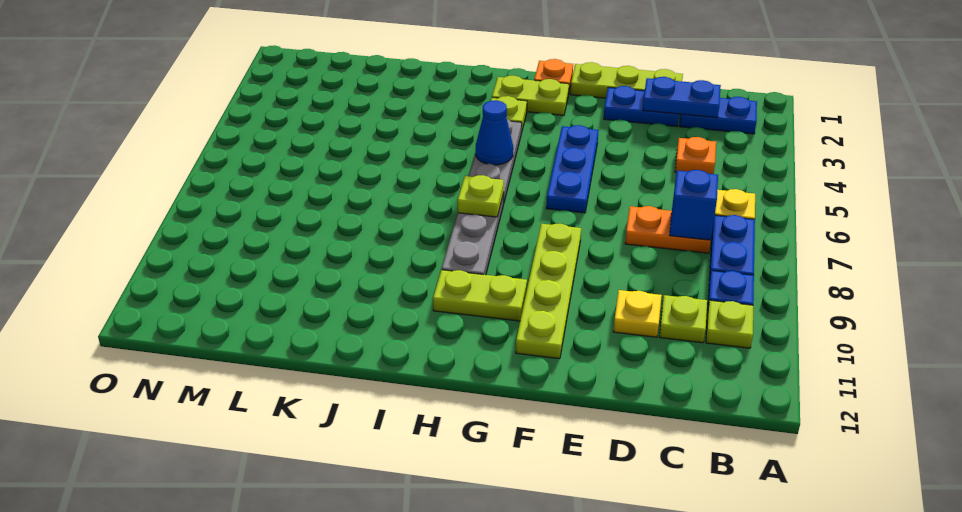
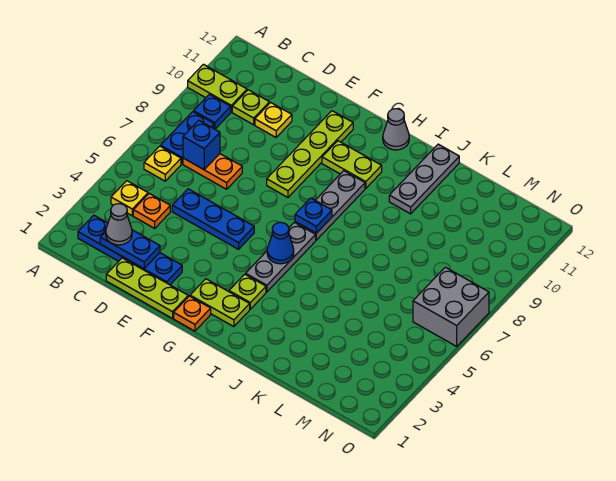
none -> yellow 1x1 plate [111,181,148,216]
lime 1x1 plate [706,300,753,348] -> lime 1x2 plate [188,64,247,112]
none -> grey 1x1 cone [106,204,132,245]
blue 1x3 plate [546,125,599,213] -> blue 1x3 plate turned to [172,189,254,249]
lime 1x1 plate [458,175,504,217] -> blue 1x1 plate [295,198,332,233]
none -> grey 1x1 cone [383,109,409,150]
none -> grey 1x3 plate [389,144,459,214]
none -> grey 2x2 brick [413,267,489,346]

